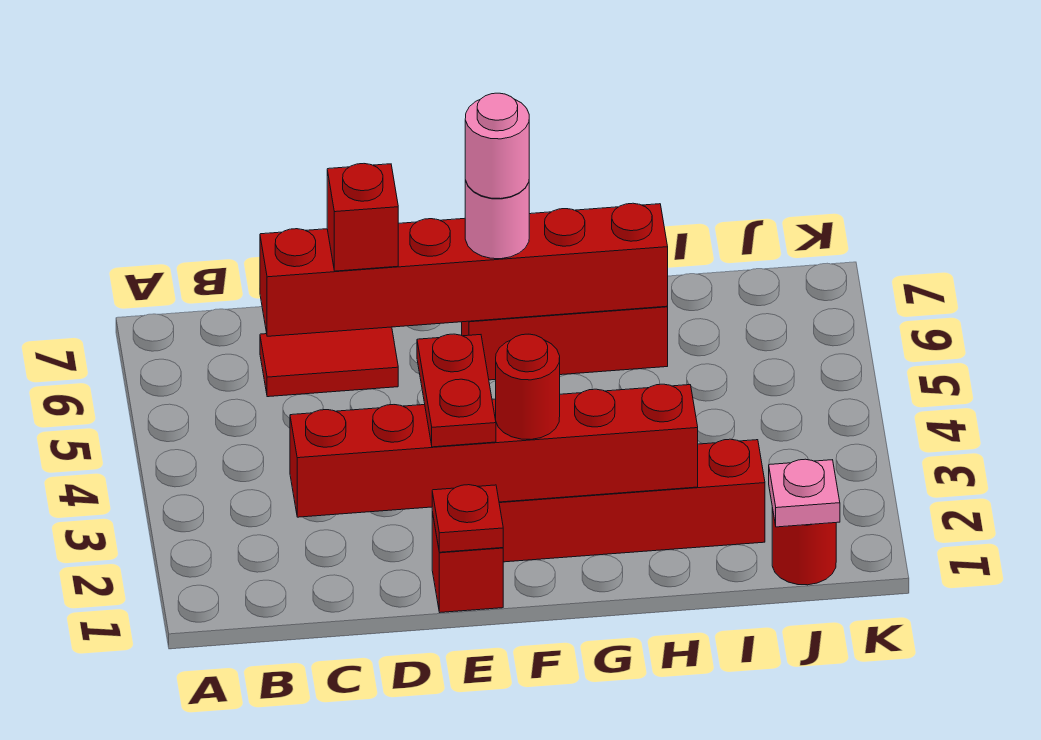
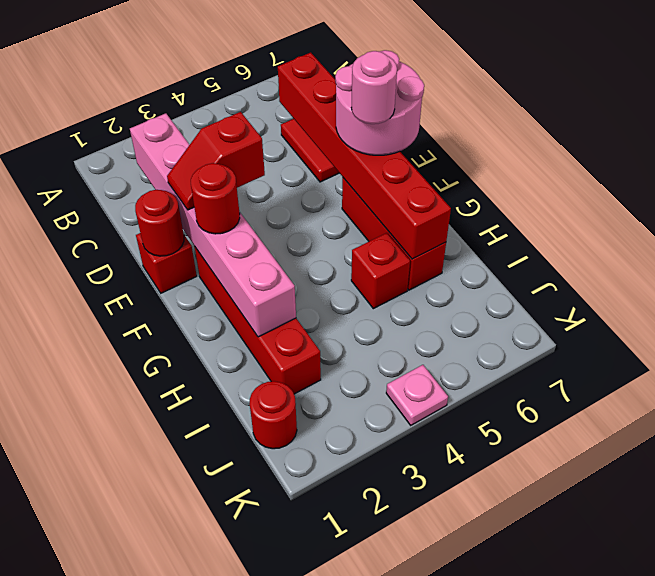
red 1x6 brick [290,384,698,517] -> pink 1x6 brick [130,113,296,337]
red 1x1 brick [327,164,398,271] -> red 1x1 brick moved to [351,233,410,309]
red 1x1 plate [432,485,503,552] -> red 1x1 round brick [135,190,184,256]
red 1x2 plate [417,334,496,447] -> red 1x2 slope [167,112,265,210]
pink 1x1 round brick [465,180,529,259] -> pink 2x2 round brick [335,50,424,155]
pink 1x1 plate [769,459,840,527] -> pink 1x1 plate moved to [386,365,448,425]

